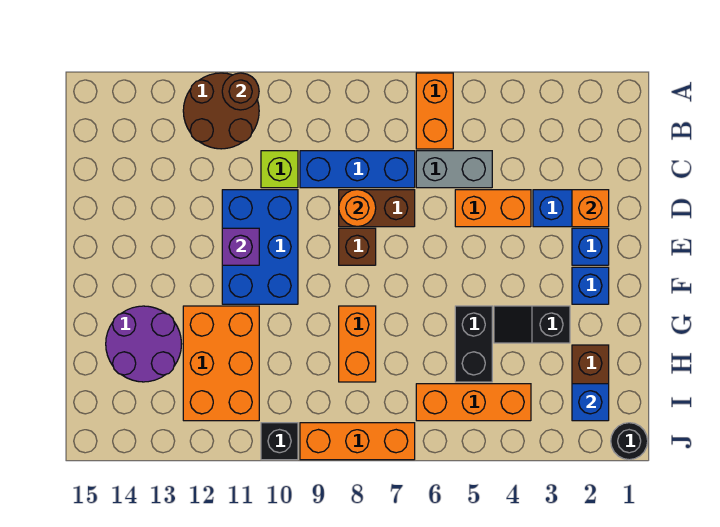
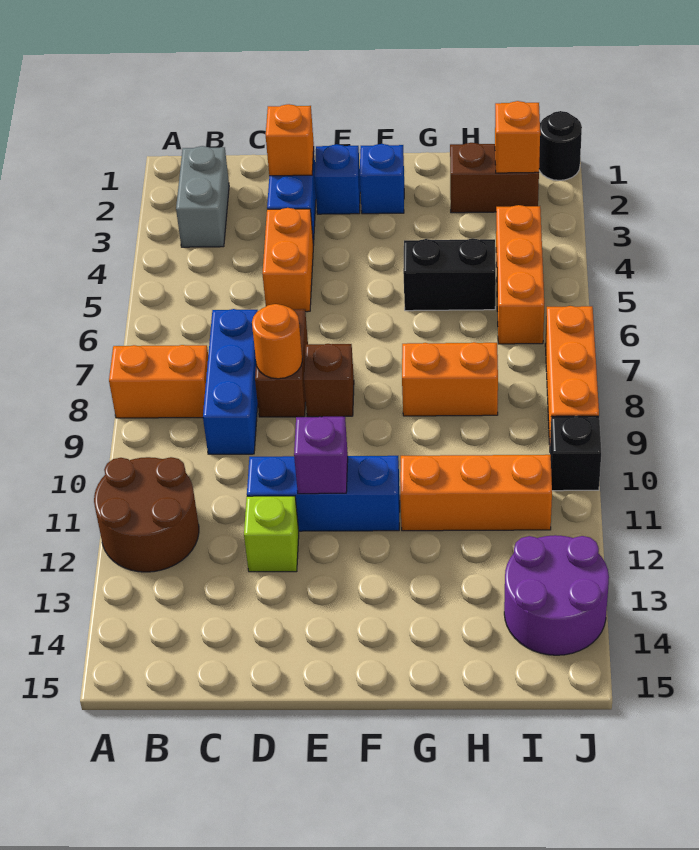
orange 1x2 brick [416,73,453,149] -> orange 1x2 brick moved to [109,345,208,418]
brown 1x1 round brick [222,73,259,110] -> none
grey 1x2 brick [416,151,492,188] -> grey 1x2 brick moved to [176,146,229,247]
lime 1x1 brick [261,151,298,188] -> lime 1x1 brick moved to [244,496,299,572]
blue 2x3 brick [222,190,298,304] -> blue 1x3 brick [247,456,400,531]
black 1x2 slope [494,306,570,343] -> none
orange 2x3 brick [183,306,259,421] -> orange 1x3 brick [400,455,552,531]
purple 2x2 round brick [106,306,181,382] -> purple 2x2 round brick moved to [504,535,609,655]
blue 1x1 brick [572,384,609,421] -> orange 1x1 brick [495,101,540,173]

